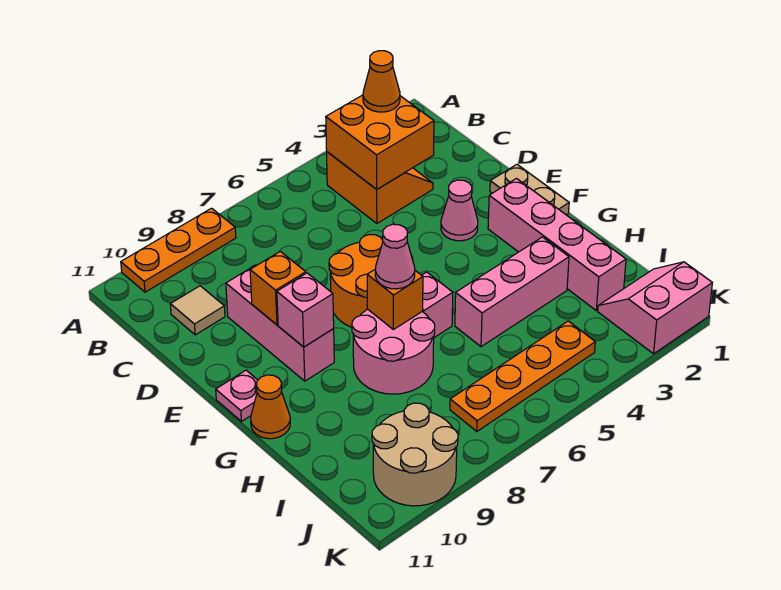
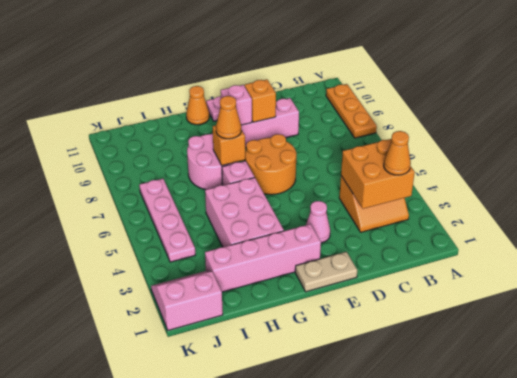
tan 1x1 tile [170,286,225,335] -> none
pink 1x1 cone [375,224,415,289] -> orange 1x1 cone [216,96,241,139]
pink 1x3 brick [455,237,569,347] -> pink 2x3 brick [205,177,284,247]
pink 2x2 slope [598,262,712,354] -> pink 2x2 slope turned to [151,271,223,330]
orange 1x4 plate [450,321,595,431] -> pink 1x4 plate [139,179,195,262]
tan 2x2 round brick [372,403,458,506] -> none

